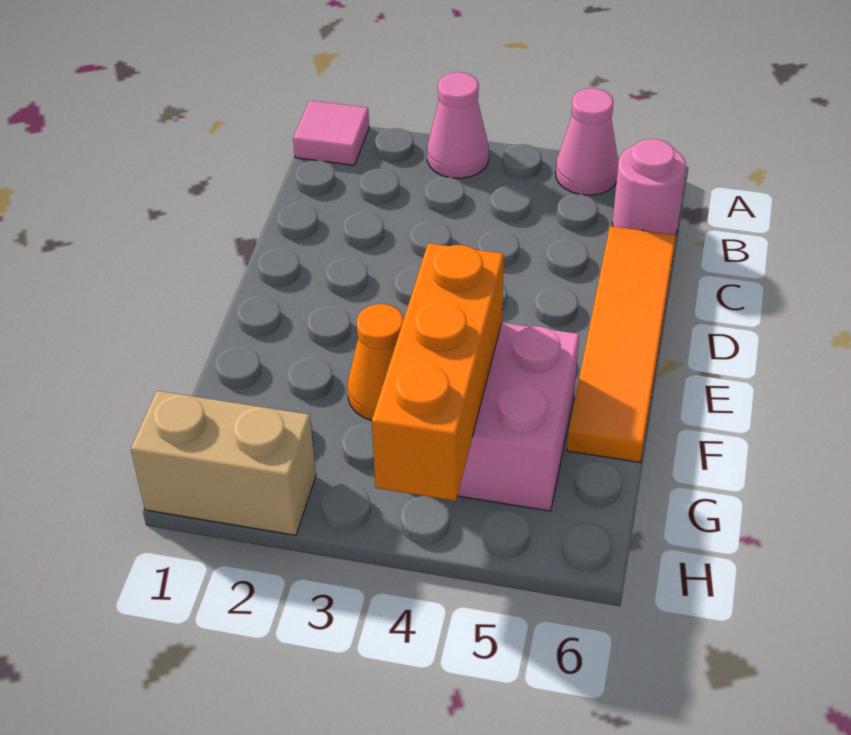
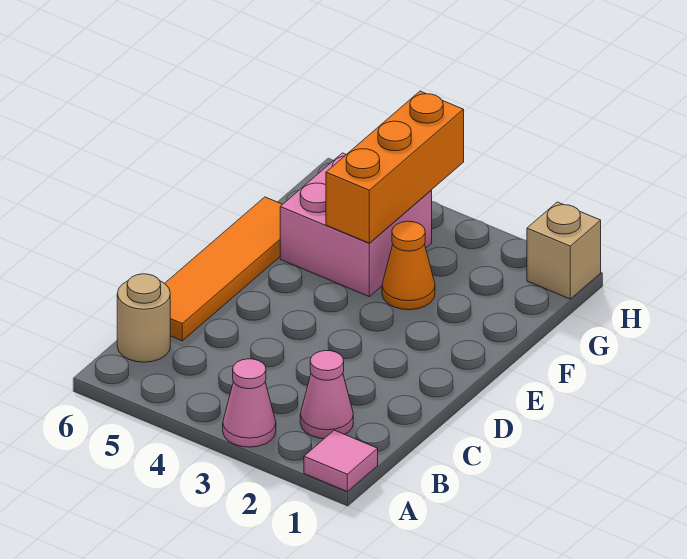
pink 1x1 cone [556,88,619,195] -> pink 1x1 cone moved to [300,351,353,439]
pink 1x1 round brick [612,139,686,235] -> tan 1x1 round brick [117,274,170,362]
tan 1x2 brick [131,391,316,535] -> tan 1x1 brick [527,202,601,299]

